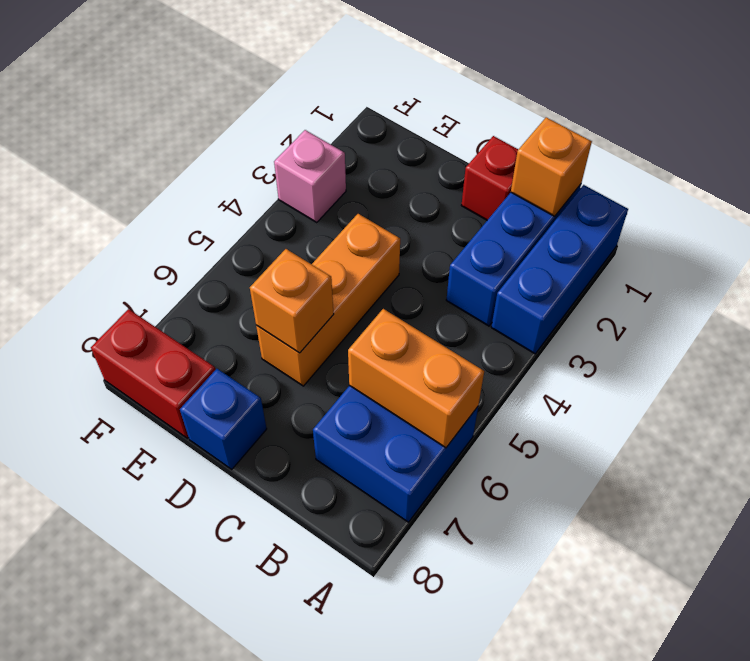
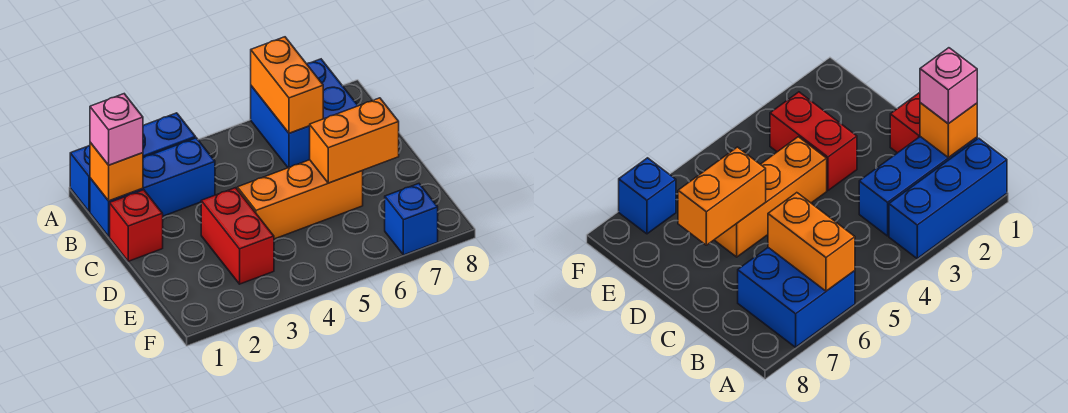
orange 1x1 brick [250,249,334,353] -> orange 1x2 brick [310,98,399,183]
blue 1x1 brick [180,369,267,469] -> blue 1x1 brick moved to [385,184,438,255]
red 1x2 brick [91,309,215,438] -> red 1x2 brick moved to [201,188,274,284]
pink 1x1 brick [274,130,346,223] -> pink 1x1 brick moved to [90,94,143,165]

